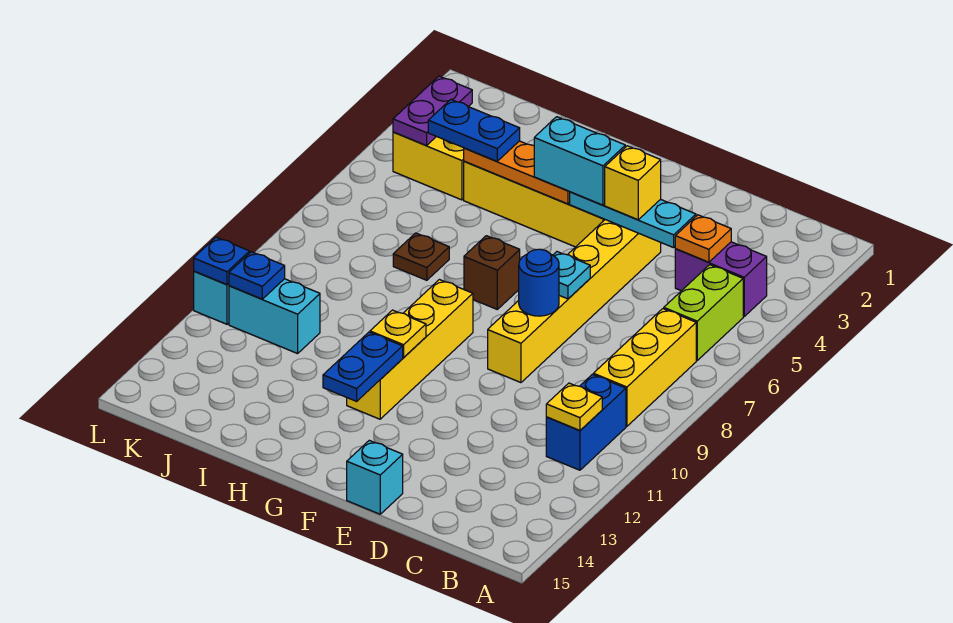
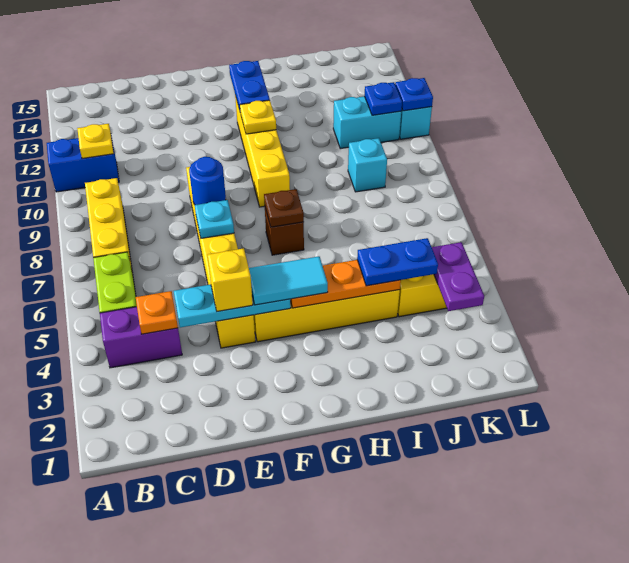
blue 1x2 brick [546,374,626,470] -> blue 1x2 brick turned to [47,137,119,192]
cyan 1x1 brick [347,440,403,514] -> cyan 1x1 brick moved to [348,138,387,192]
cyan 1x2 brick [534,117,625,205] -> cyan 1x2 tile [249,256,328,305]
brown 1x1 plate [393,233,449,280] -> brown 1x1 plate moved to [264,189,304,227]

